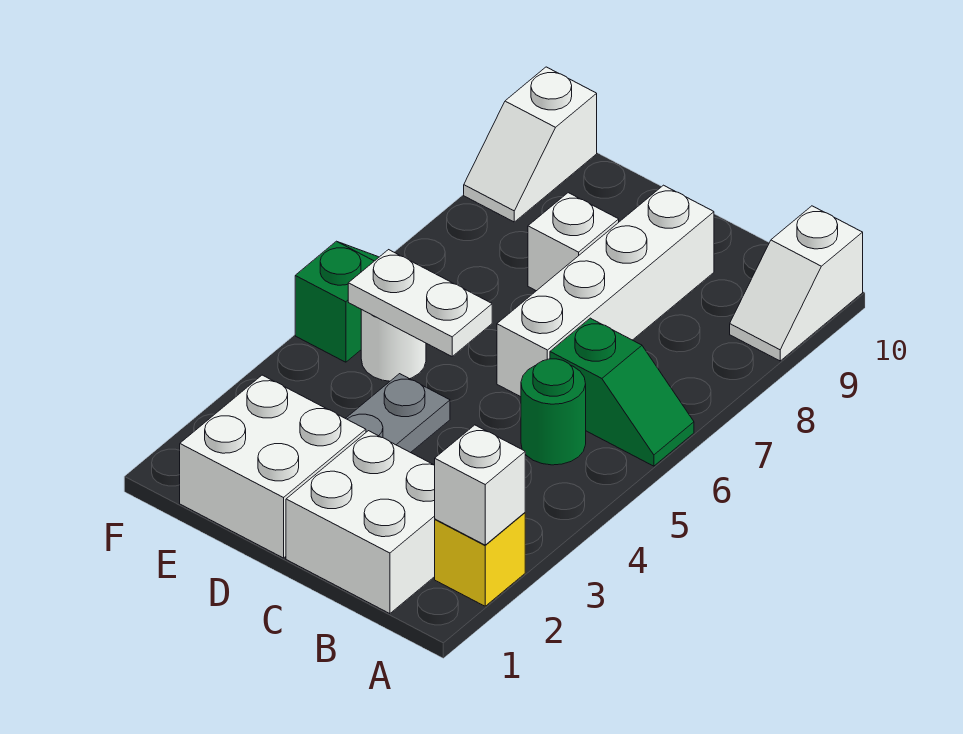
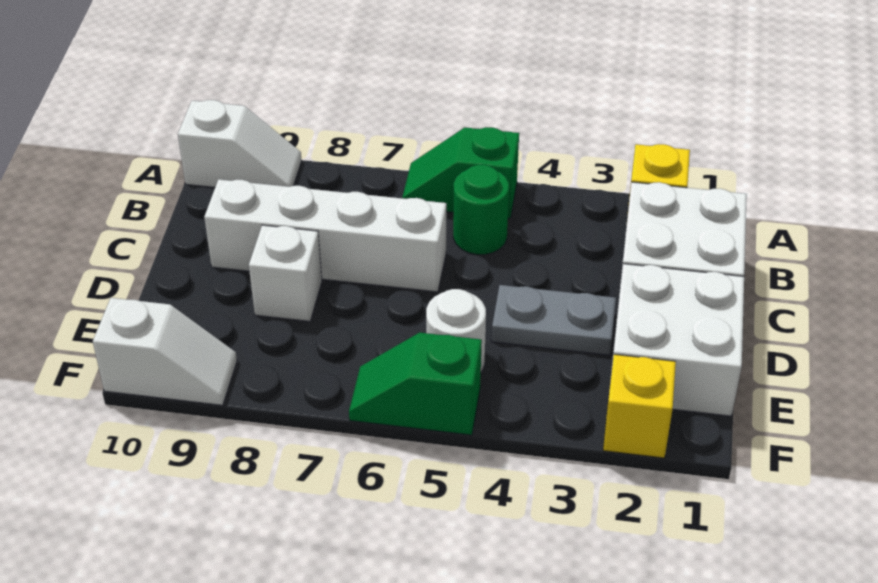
white 1x1 brick [435,425,525,545] -> none
green 1x2 slope [550,318,694,466] -> green 1x2 slope turned to [402,127,519,218]
white 1x2 plate [348,250,492,356] -> none
none -> yellow 1x1 brick [603,354,676,458]

